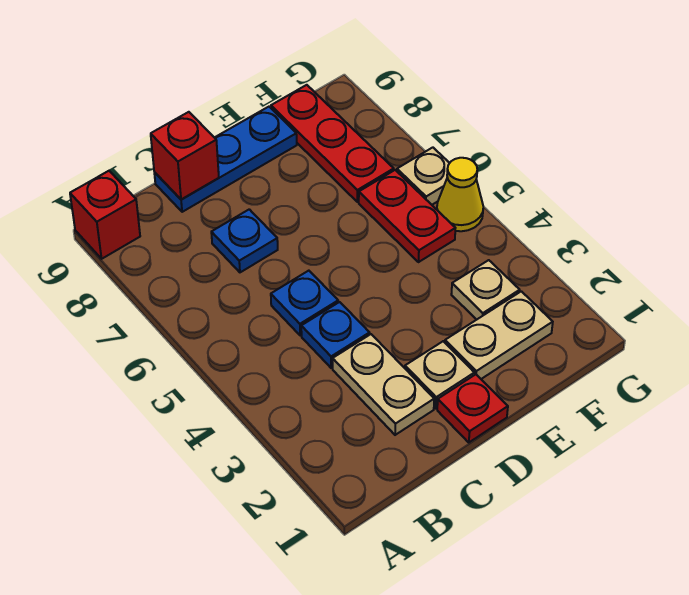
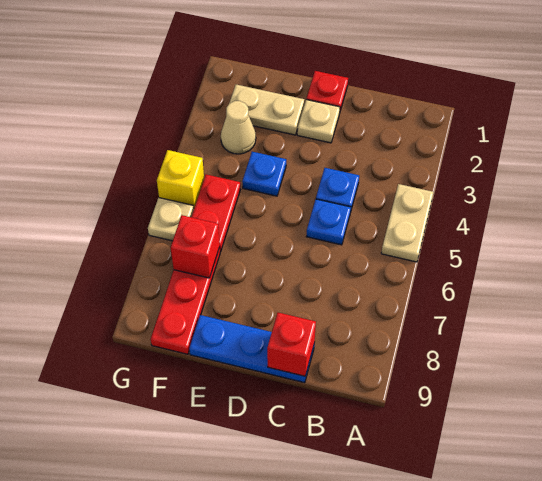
red 1x1 brick [70,171,140,259] -> red 1x1 brick moved to [171,215,220,278]
tan 1x2 plate [333,334,434,435] -> tan 1x2 plate moved to [381,184,433,262]
blue 1x1 plate [211,209,278,272] -> blue 1x1 plate moved to [242,152,286,196]
tan 1x1 plate [451,260,520,320] -> tan 1x1 cone [221,101,256,154]
yellow 1x1 cone [437,158,483,231] -> yellow 1x1 brick [157,150,204,208]

